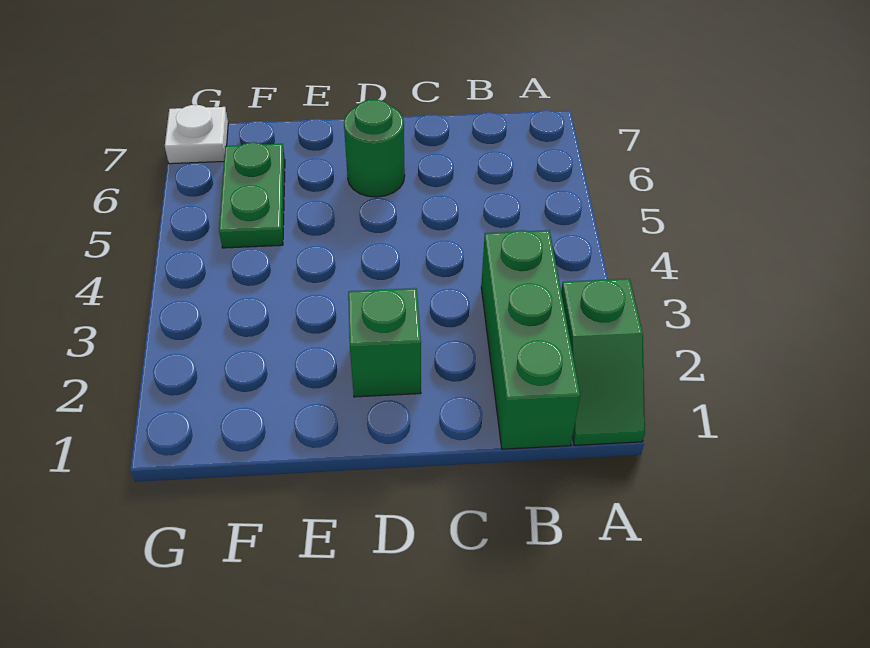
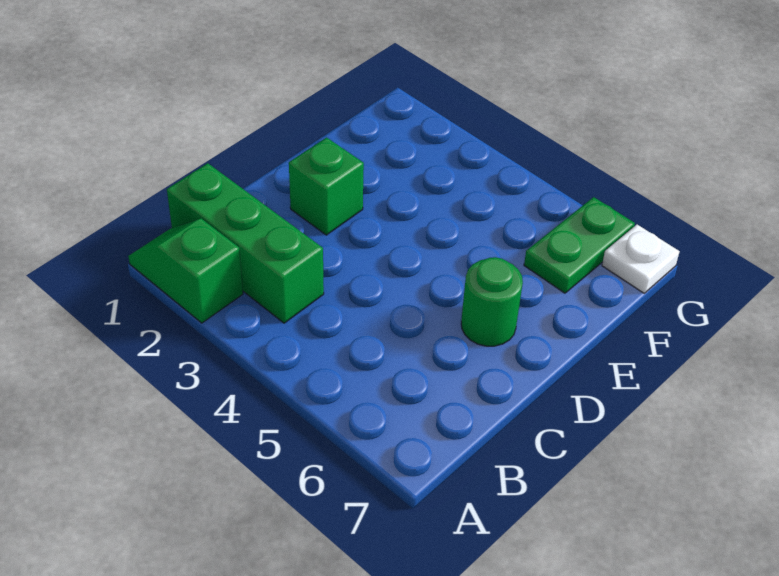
green 1x2 plate [219,142,285,248] -> green 1x2 plate turned to [524,197,635,293]

